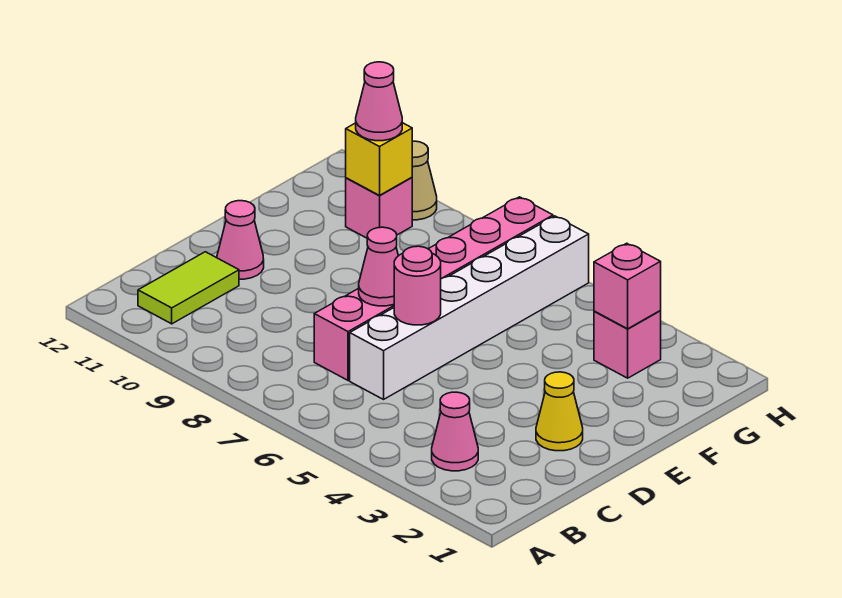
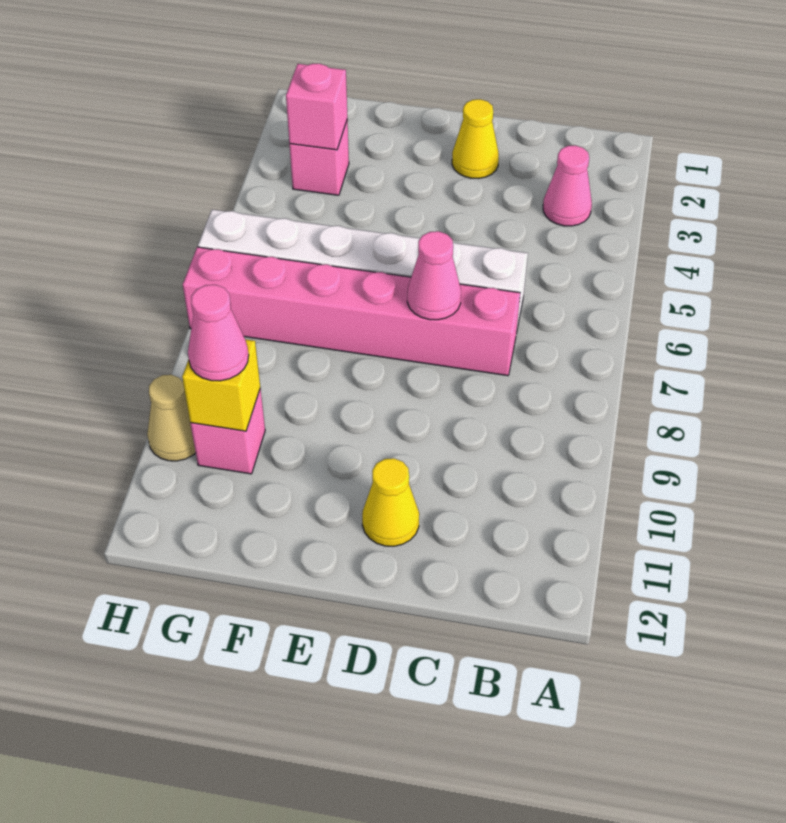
lime 1x2 tile [138,252,239,324] -> none
pink 1x1 round brick [394,246,441,325] -> none
pink 1x1 cone [217,201,264,279] -> yellow 1x1 cone [362,458,419,546]

